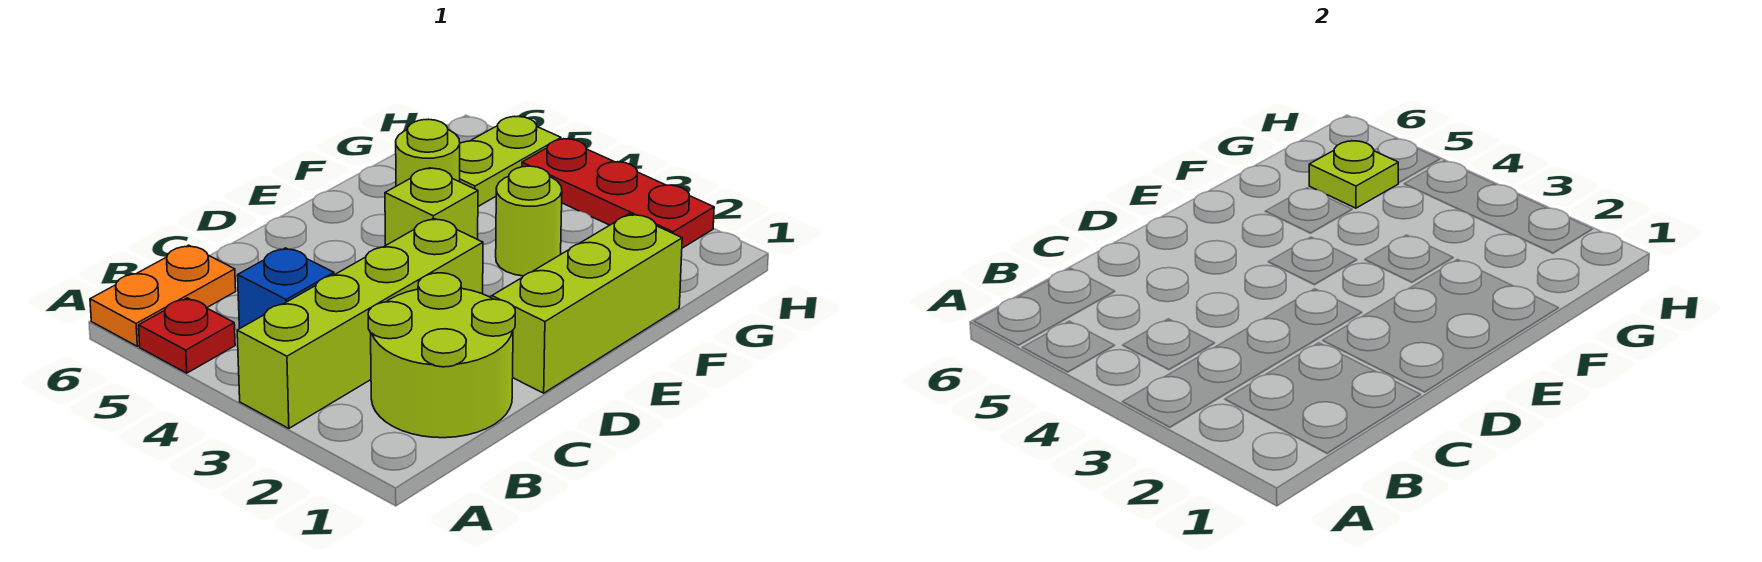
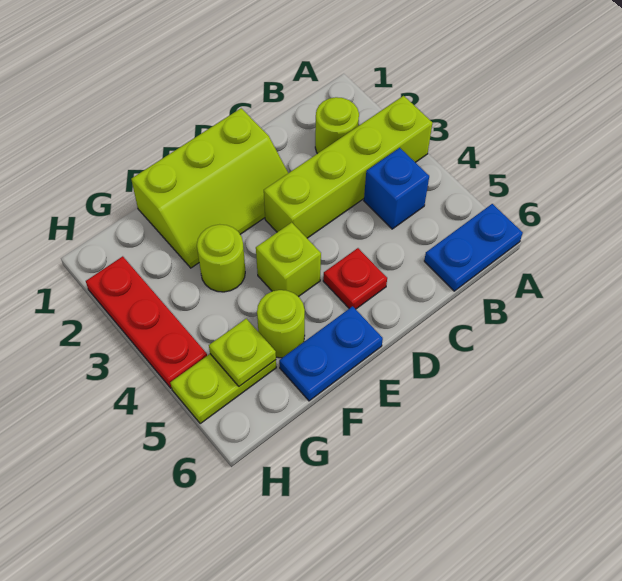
red 1x1 plate [139,298,235,373] -> red 1x1 plate moved to [323,248,387,309]
orange 1x2 plate [90,245,236,346] -> blue 1x2 plate [424,204,523,291]
lime 2x2 round brick [368,273,515,438] -> lime 1x1 round brick [315,97,359,154]
none -> blue 1x2 plate [279,306,383,401]

